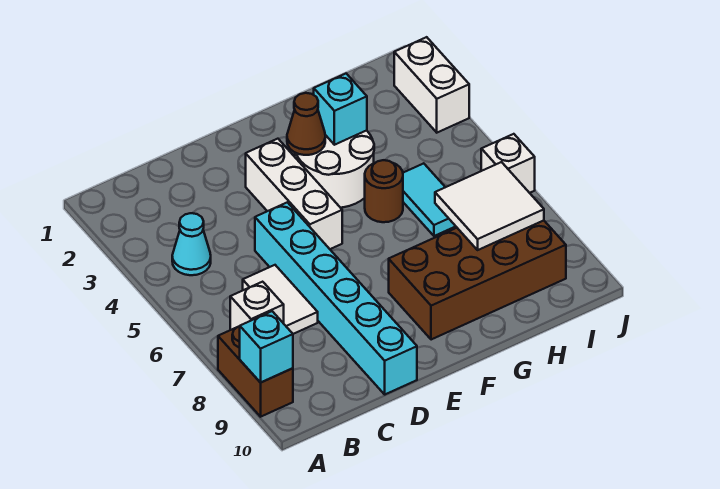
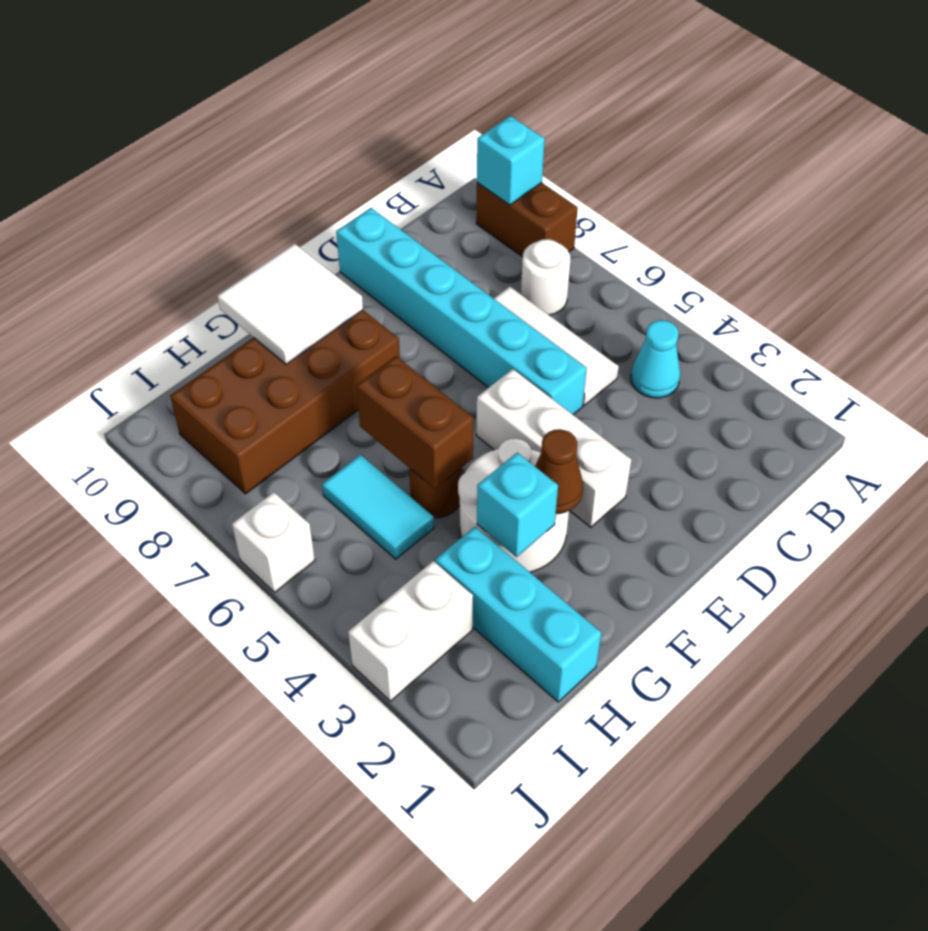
white 1x1 brick [230,282,284,330] -> white 1x1 round brick [521,239,570,315]
white 1x2 tile [243,265,318,334] -> white 1x3 tile [494,287,619,405]
none -> brown 1x2 brick [356,356,473,489]
none -> cyan 1x3 brick [435,527,602,702]
white 2x2 tile [435,162,544,250] -> white 2x2 tile moved to [217,244,363,364]
white 1x2 brick [394,37,469,133] -> white 1x2 brick turned to [348,561,473,701]

